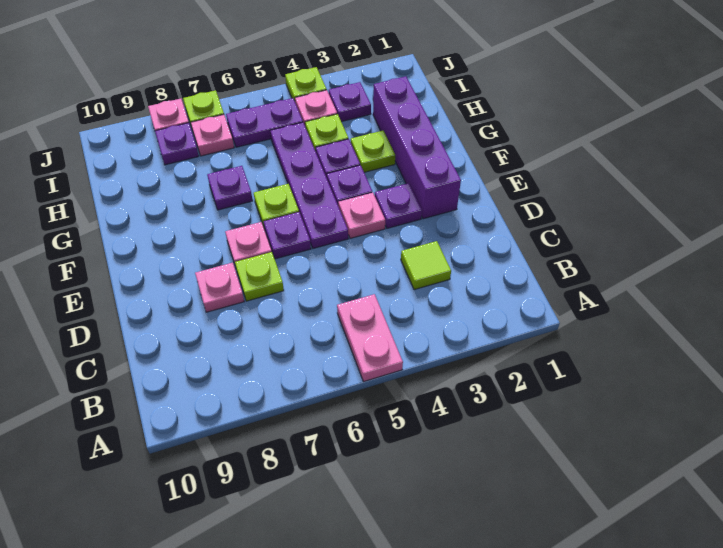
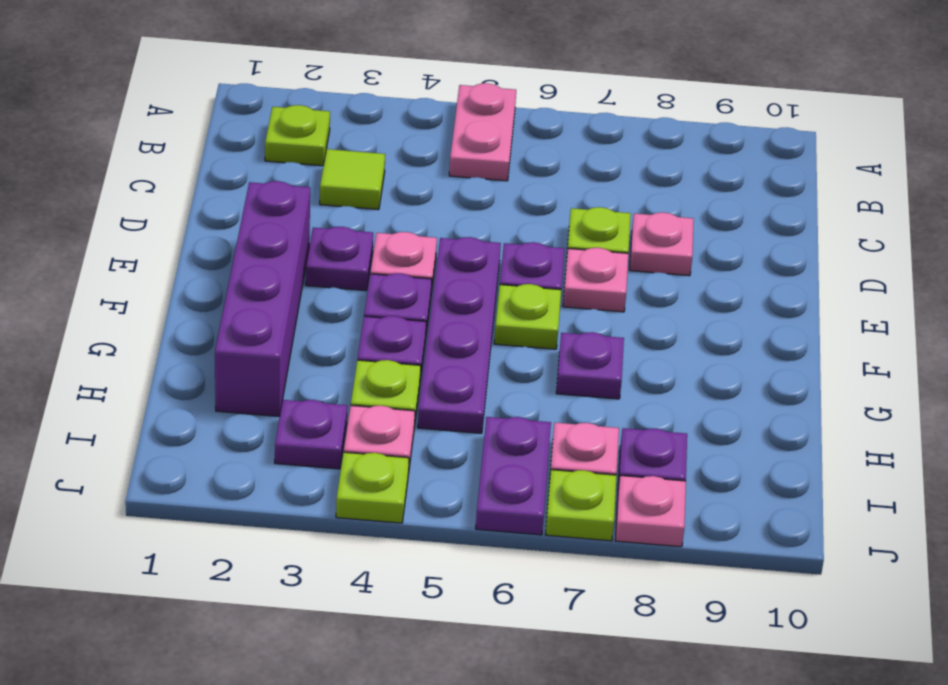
lime 1x1 plate [351,131,395,172] -> lime 1x1 plate moved to [265,105,330,166]
purple 1x2 plate [226,98,303,147] -> purple 1x2 plate turned to [476,417,551,535]

